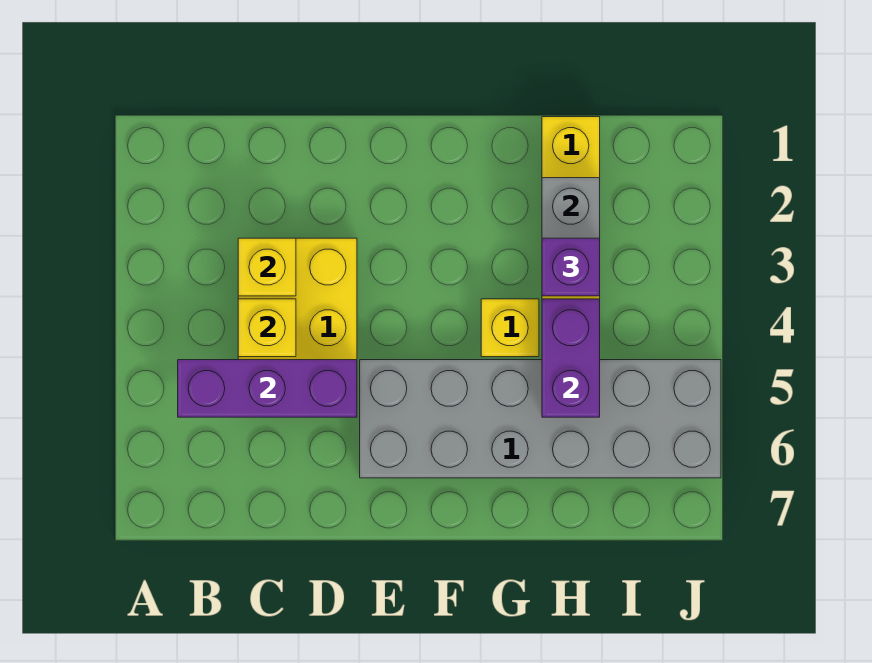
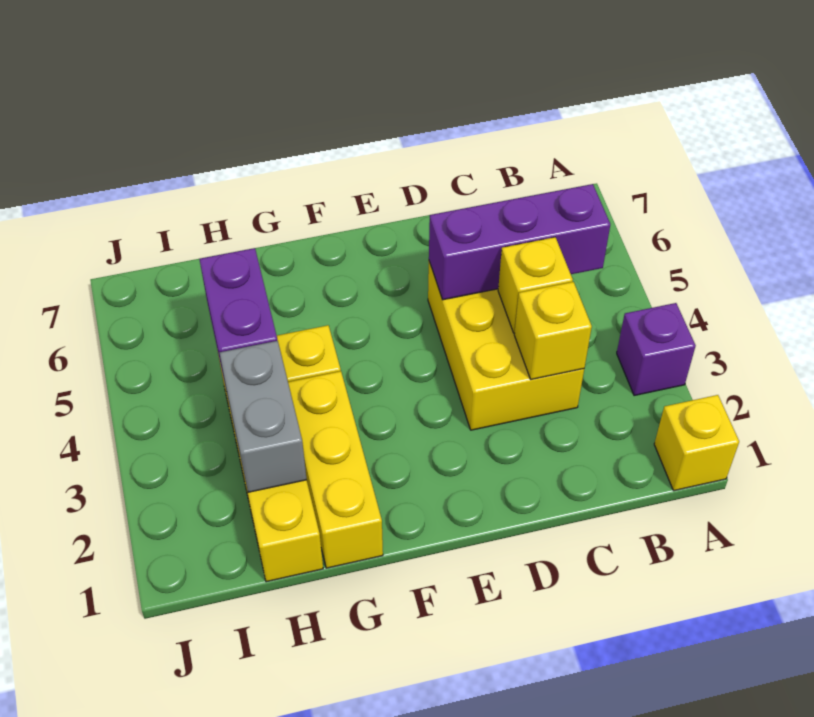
none -> yellow 1x1 brick [654,395,739,491]
grey 2x6 brick [360,360,721,478] -> none
none -> yellow 1x3 brick [288,371,383,568]
purple 1x1 brick [542,238,600,296] -> purple 1x1 brick moved to [617,303,696,396]

